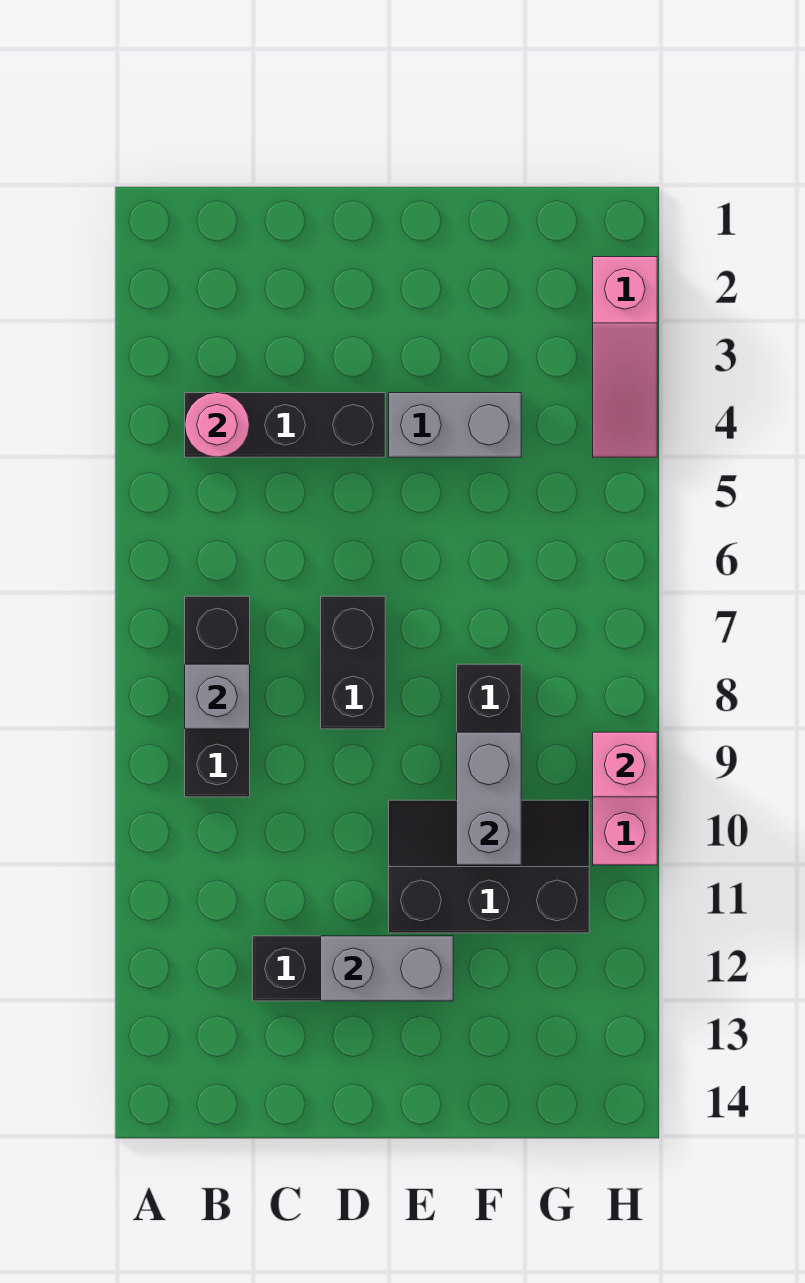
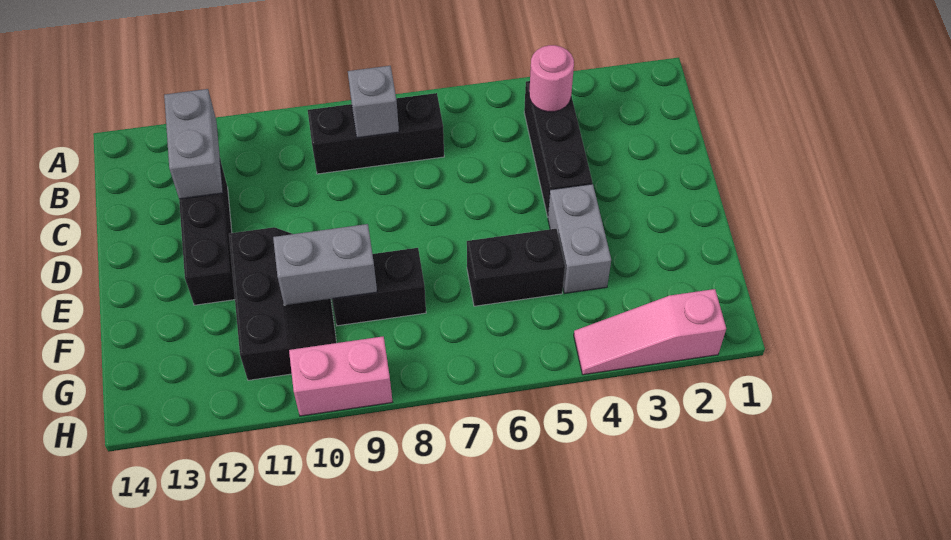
black 1x2 brick [321,596,385,729] -> black 1x2 brick moved to [467,229,565,306]
grey 1x2 brick [321,936,453,1001] -> grey 1x2 brick moved to [164,89,223,199]
pink 1x1 brick [593,732,657,797] -> none

